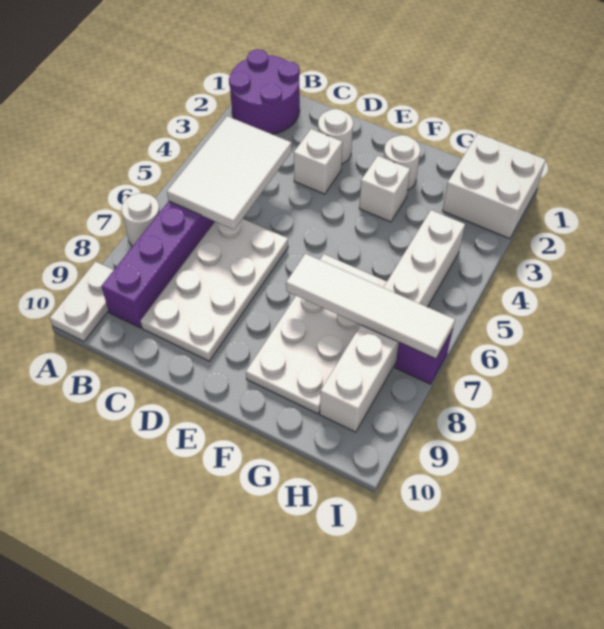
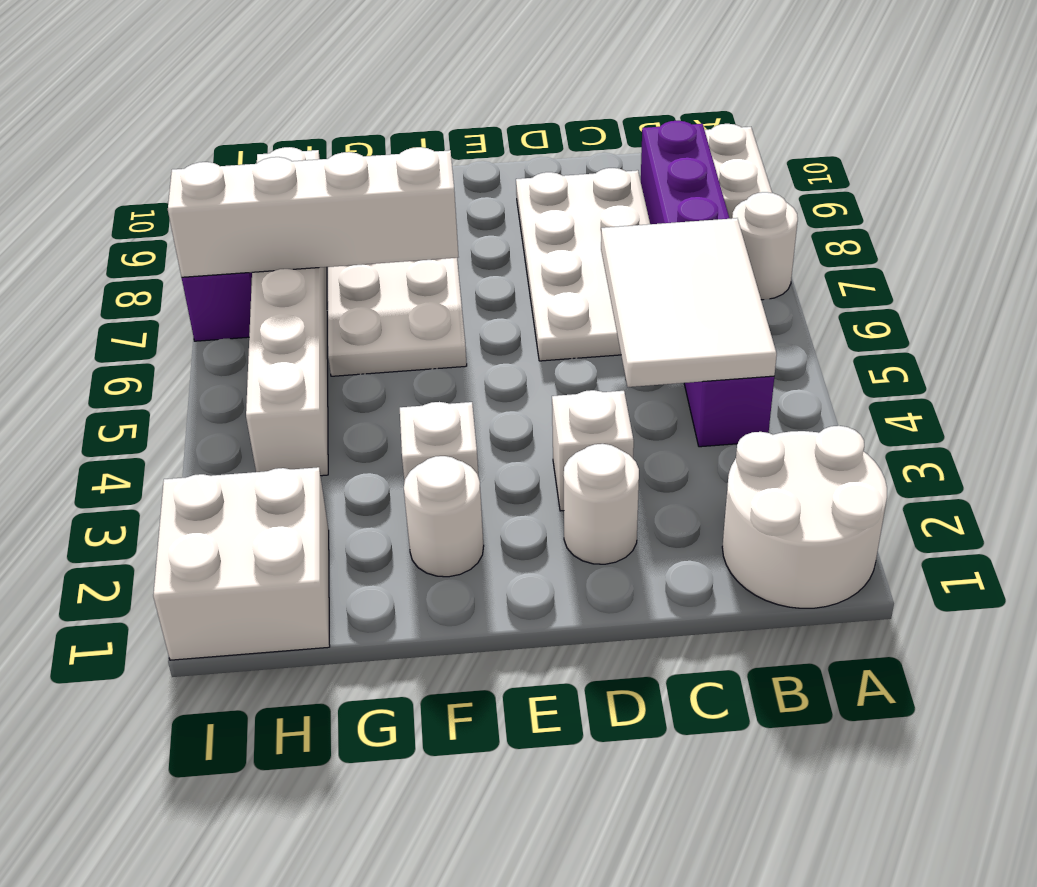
purple 2x2 round brick [229,49,300,134] -> white 2x2 round brick [722,426,887,608]
white 1x4 tile [286,254,455,359] -> white 1x4 brick [168,147,458,277]

